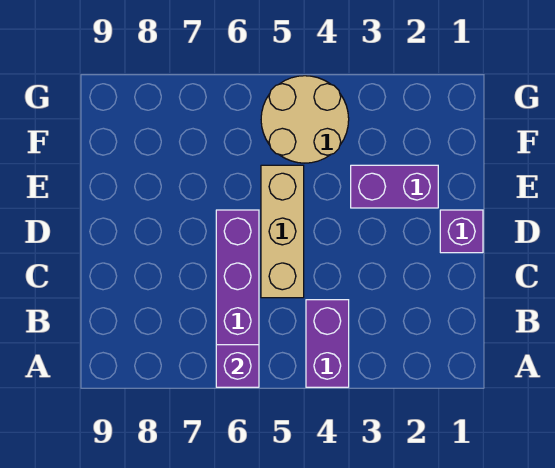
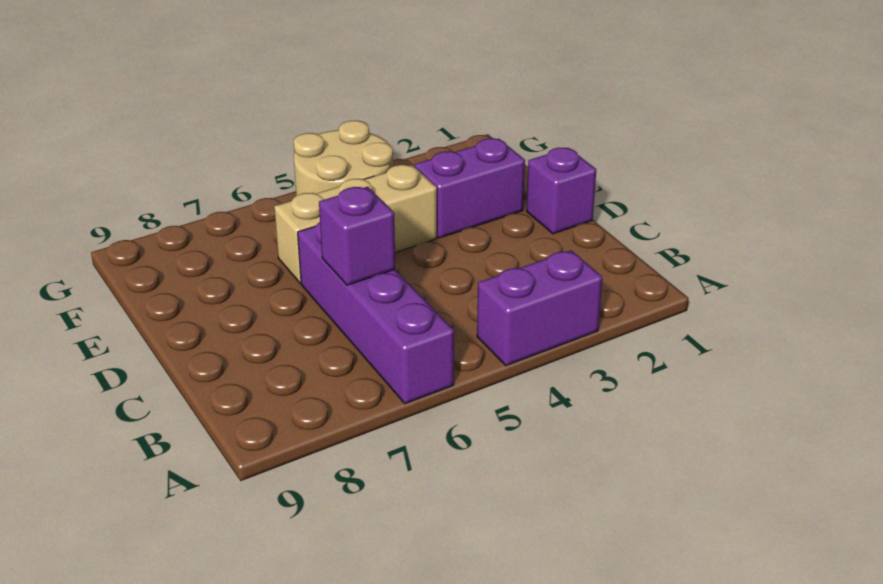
purple 1x2 brick [306,300,349,387] -> purple 1x2 brick turned to [477,250,602,366]
purple 1x1 brick [216,345,259,387] -> purple 1x1 brick moved to [319,187,395,285]
tan 1x3 brick [261,165,304,298] -> tan 1x3 brick turned to [274,165,437,284]

